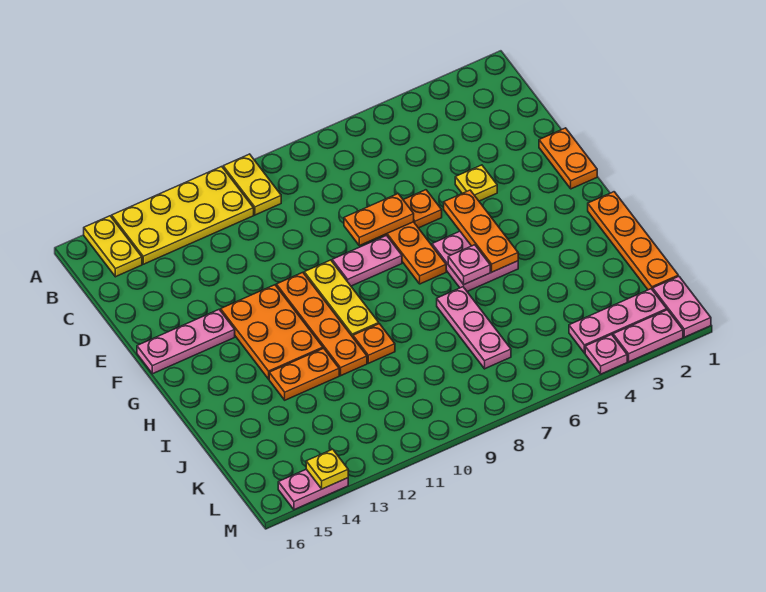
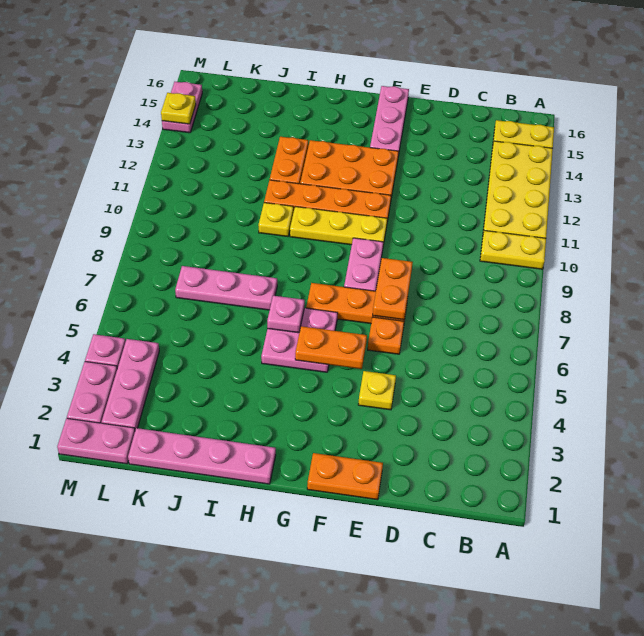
orange 1x3 plate [444,190,518,272] -> orange 1x2 plate [295,326,367,369]
orange 1x4 plate [588,192,678,290] -> pink 1x4 plate [128,428,276,484]
orange 1x1 plate [353,324,395,363] -> yellow 1x1 plate [258,203,293,237]

